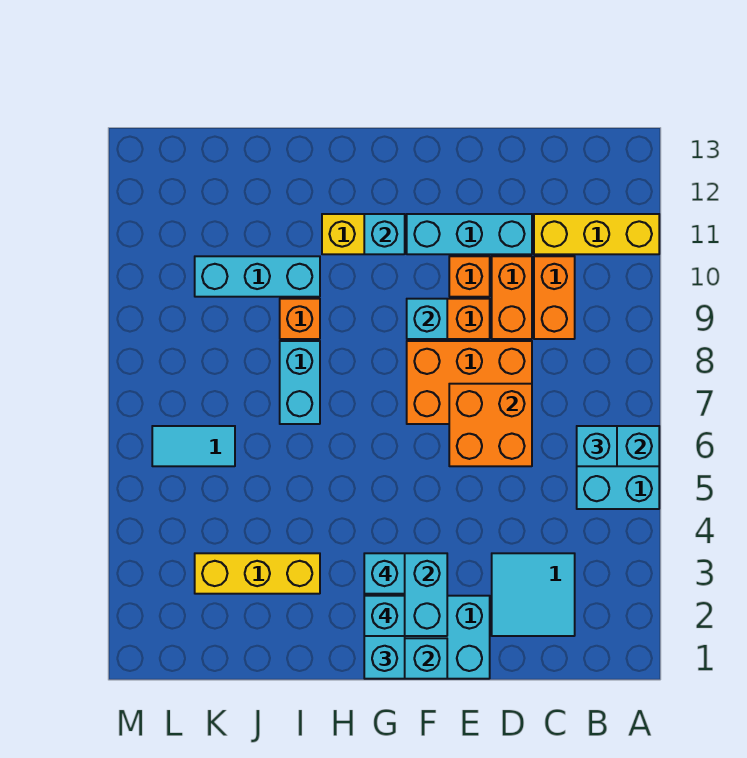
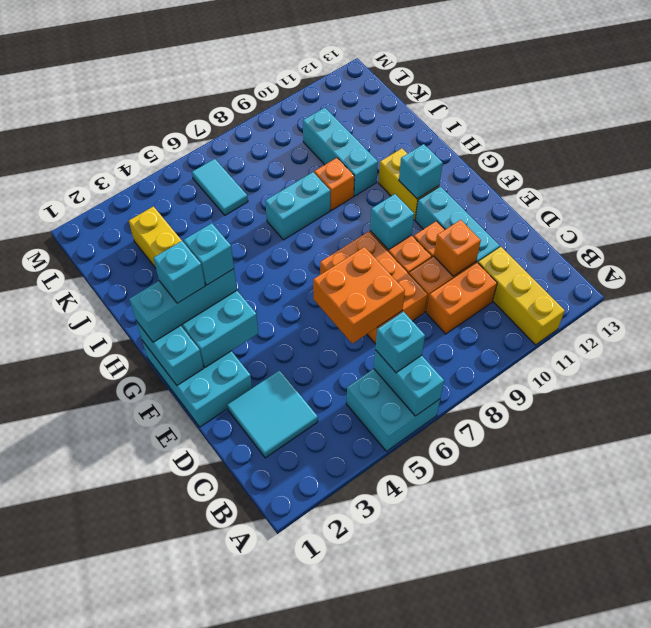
none -> orange 1x1 brick [434,220,481,276]

